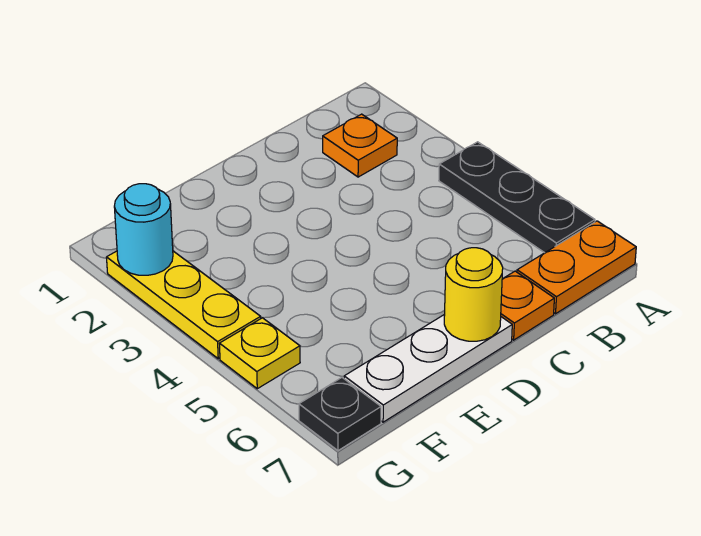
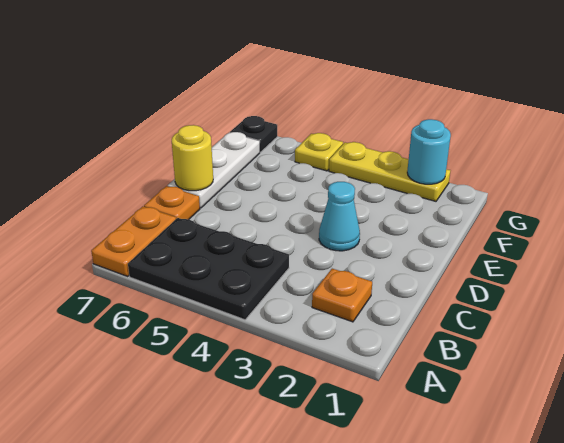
black 1x3 plate [439,142,595,253] -> black 2x3 plate [128,218,289,320]
none -> cyan 1x1 cone [319,182,360,251]

